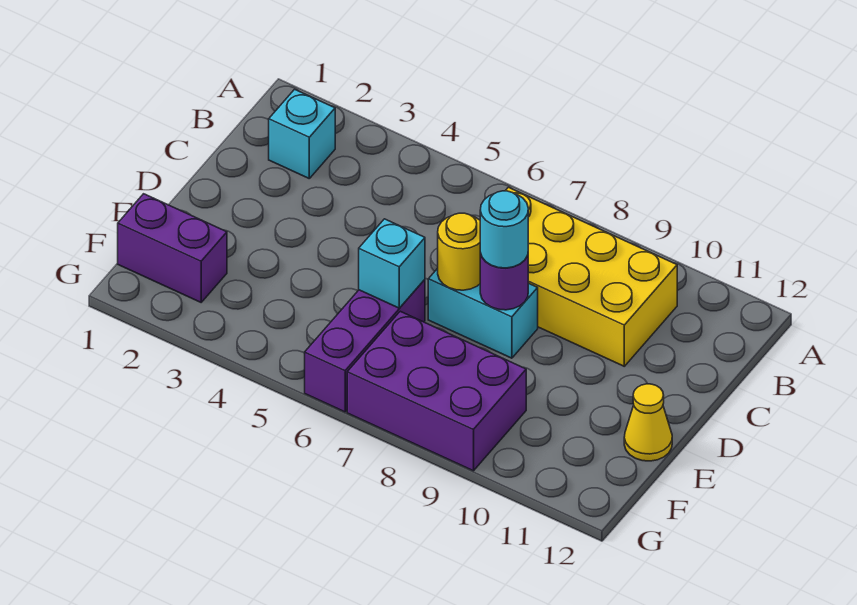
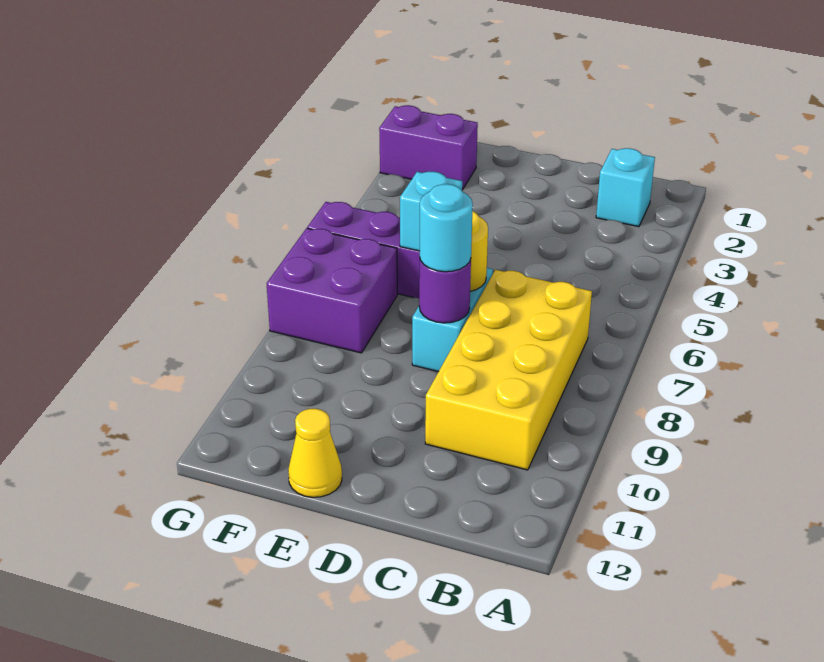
purple 1x2 brick [118,194,227,302] -> purple 1x2 brick turned to [379,105,478,190]
purple 2x3 brick [347,311,526,471] -> purple 2x2 brick [267,228,397,353]

